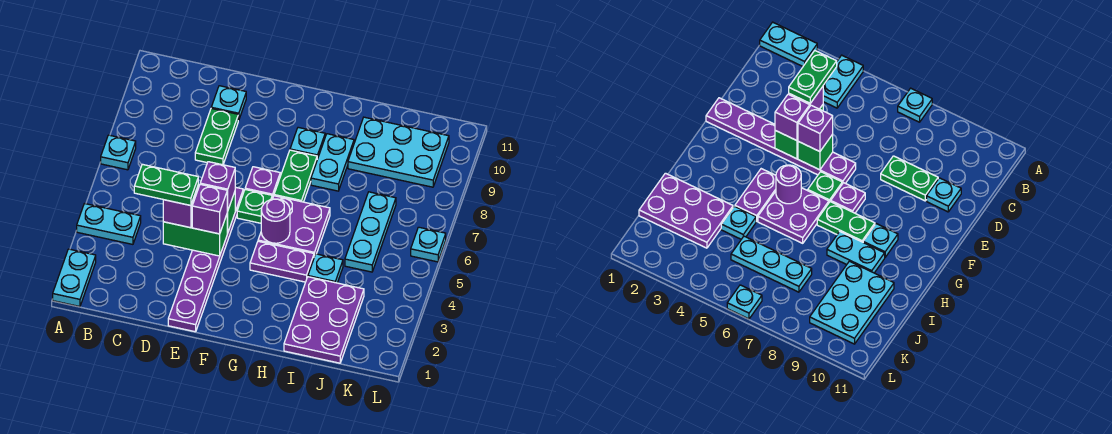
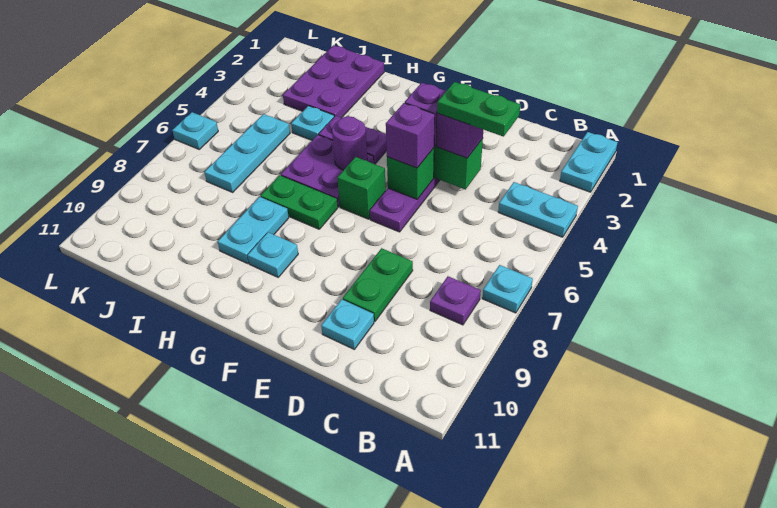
green 1x1 plate [237,190,272,223] -> green 1x1 brick [337,157,386,219]
purple 1x1 plate [245,167,280,199] -> purple 1x1 plate moved to [430,276,481,325]
green 1x2 plate [274,150,317,202] -> green 1x2 plate turned to [261,175,338,229]
cyan 2x3 plate [348,117,449,187] -> none

